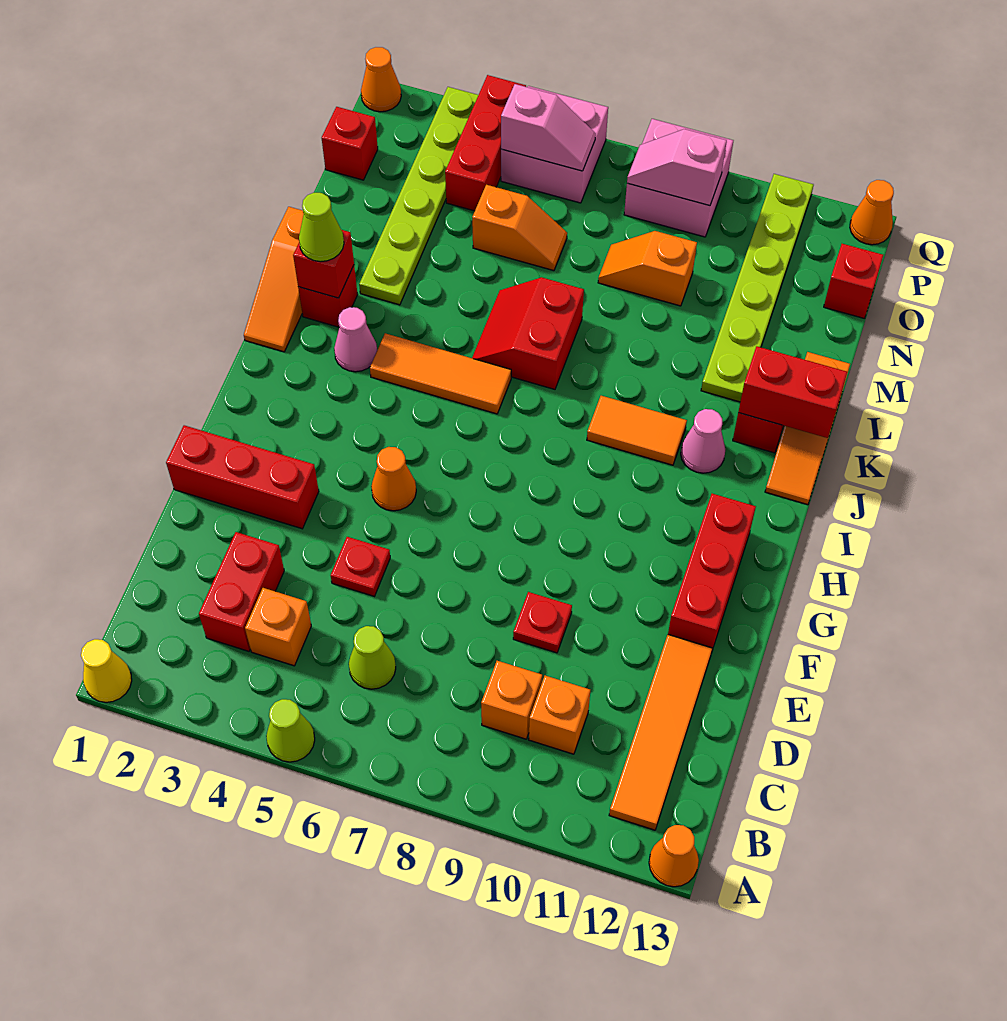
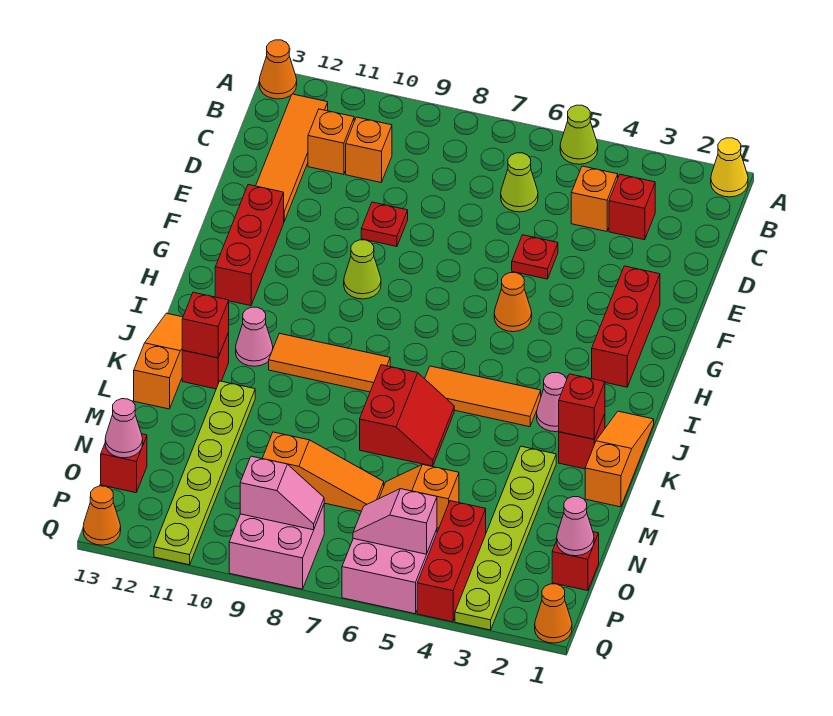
red 1x2 brick [199,532,284,651] -> red 1x1 brick [609,174,655,240]
orange 1x1 brick [481,661,542,739] -> orange 1x1 brick moved to [308,109,354,174]
red 1x3 brick [166,425,319,529] -> red 1x3 brick turned to [592,266,660,387]
orange 1x2 tile [587,396,687,465] -> orange 1x3 tile [269,333,390,392]
lime 1x1 cone [299,193,344,262] -> lime 1x1 cone moved to [344,240,381,299]
red 1x2 brick [738,346,847,438] -> red 1x1 brick [182,292,229,358]
orange 1x2 slope [598,231,697,306] -> orange 1x3 slope [262,432,384,511]
none -> pink 1x1 cone [557,497,594,556]
none -> pink 1x1 cone [105,399,143,458]

